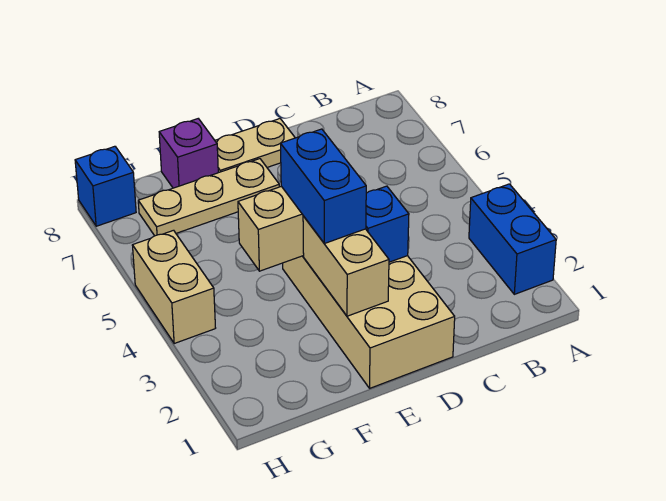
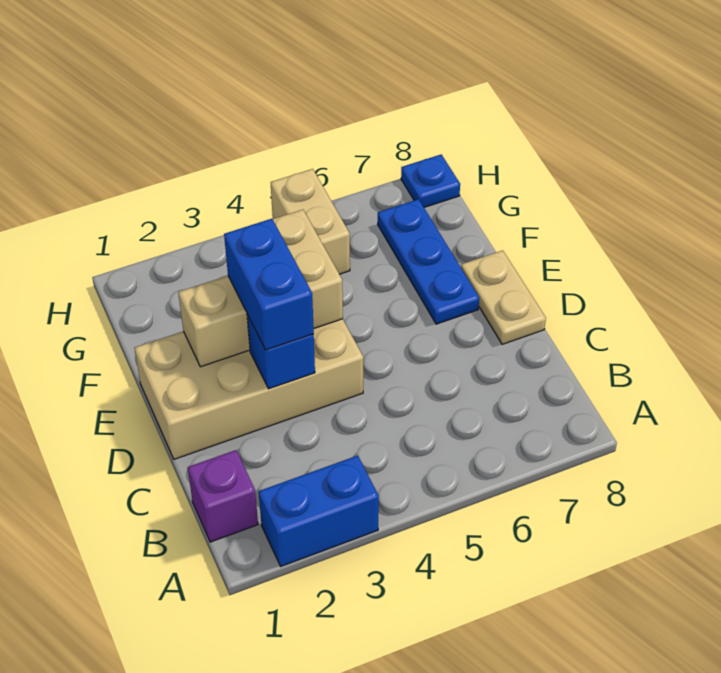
blue 1x2 brick [280,129,366,243] -> blue 1x2 brick turned to [224,219,314,350]
tan 1x3 plate [138,159,279,236] -> blue 1x3 plate [378,199,479,324]
purple 1x1 brick [159,119,218,188] -> purple 1x1 brick moved to [188,450,258,542]
tan 1x2 brick [132,230,215,343] -> tan 1x2 brick turned to [271,169,350,274]
blue 1x1 brick [75,146,136,226] -> blue 1x1 plate [401,155,460,207]

